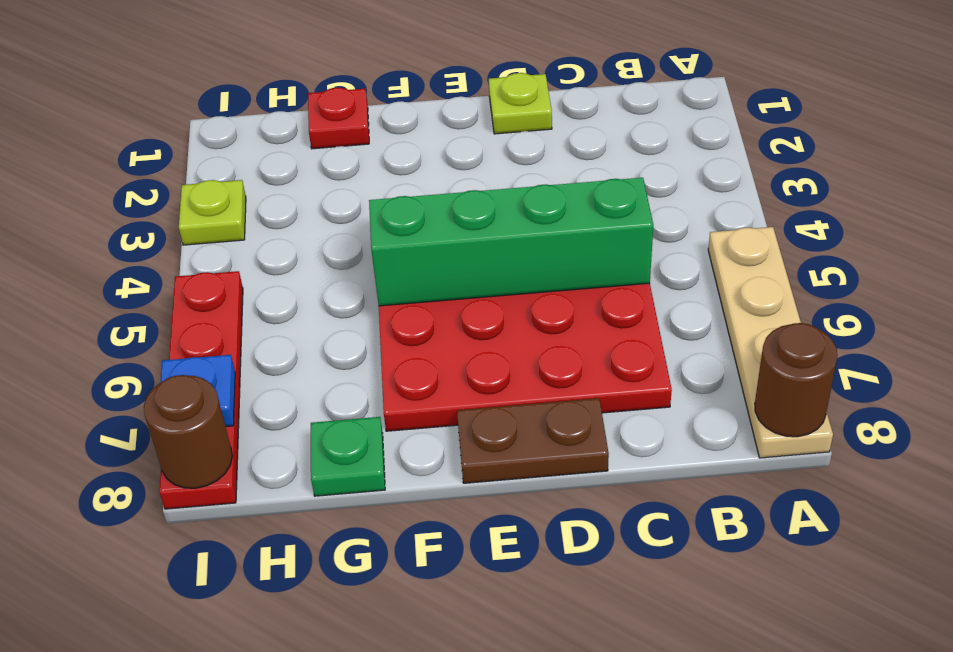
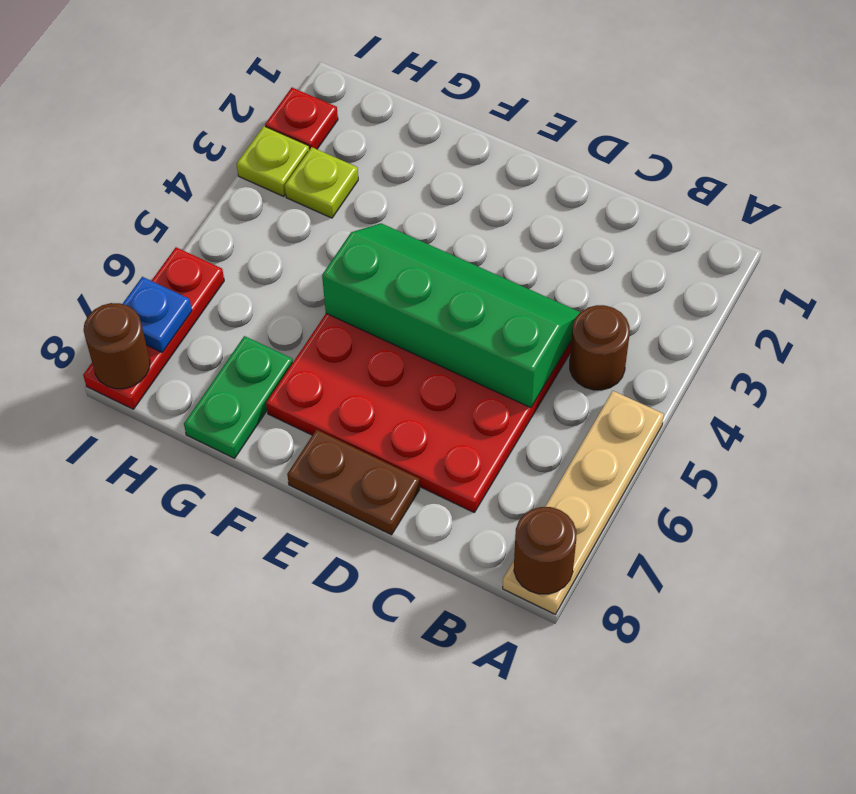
none -> brown 1x1 round brick [570,305,630,390]
lime 1x1 plate [489,73,552,134] -> lime 1x1 plate moved to [285,147,358,218]
red 1x1 plate [308,88,369,149] -> red 1x1 plate moved to [265,88,338,149]
green 1x1 plate [311,417,385,496] -> green 1x2 plate [184,336,293,458]
red 1x4 plate [159,271,243,509] -> red 1x3 plate [83,247,224,409]

